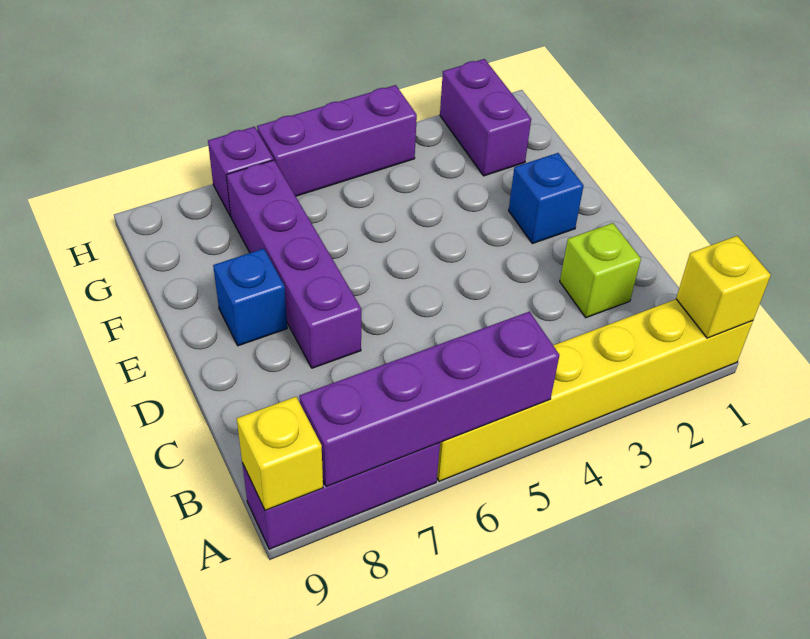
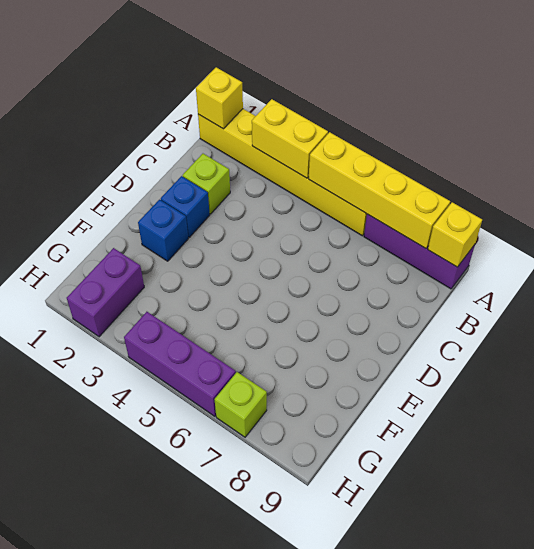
none -> yellow 1x2 brick [252,99,328,178]
purple 1x4 brick [299,312,559,487] -> yellow 1x4 brick [309,132,450,248]
purple 1x4 brick [227,160,361,368] -> none
blue 1x1 brick [213,249,287,346] -> blue 1x1 brick moved to [161,176,210,237]
purple 1x1 brick [208,127,273,217] -> lime 1x1 brick [215,372,267,437]

